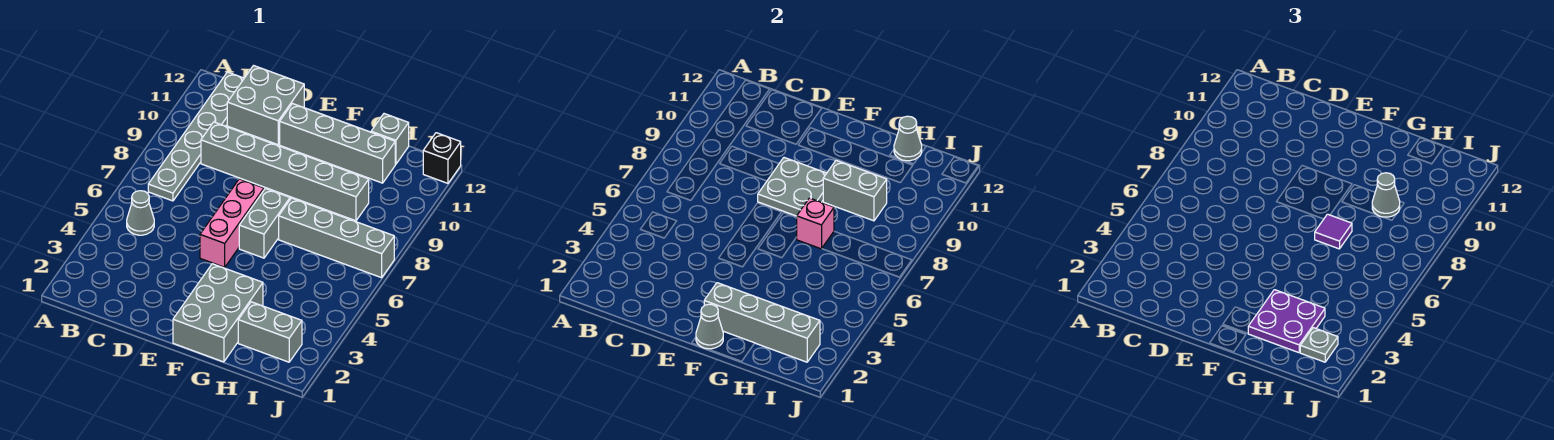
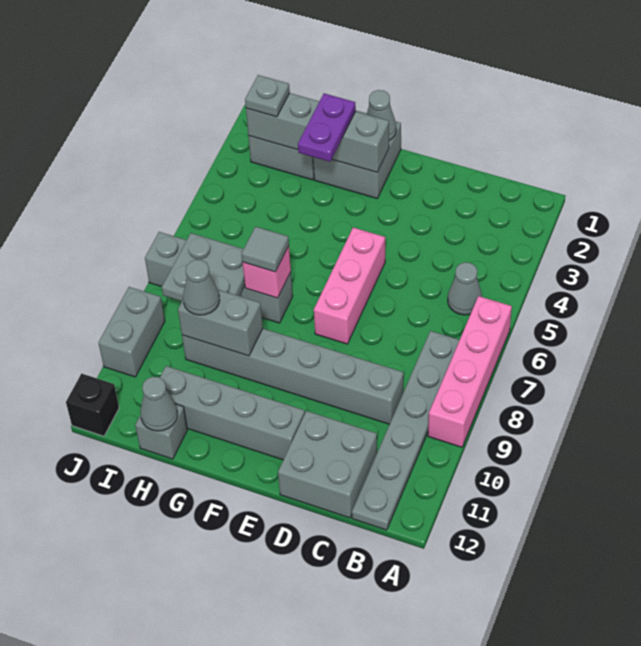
none -> pink 1x4 brick [428,296,512,447]
grey 2x2 plate [758,158,827,216] -> grey 2x2 plate moved to [162,233,245,301]
grey 2x3 brick [173,264,263,362] -> grey 2x2 brick [313,111,401,198]
grey 1x2 brick [239,188,290,258] -> grey 1x2 brick moved to [99,287,165,377]
purple 2x2 plate [1248,290,1325,353] -> purple 1x2 plate [298,93,356,162]
purple 1x1 tile [1315,214,1352,249] -> grey 1x1 tile [242,227,289,272]

